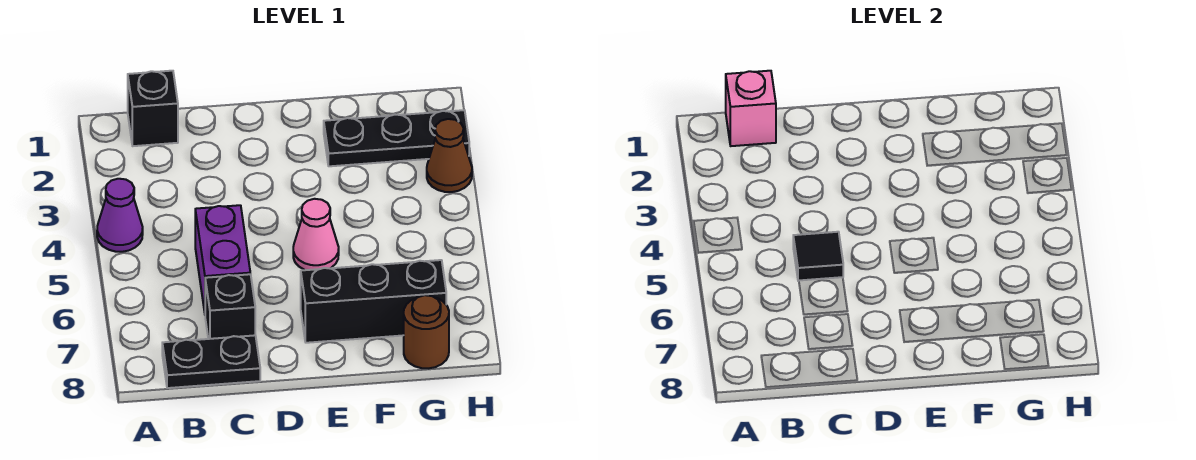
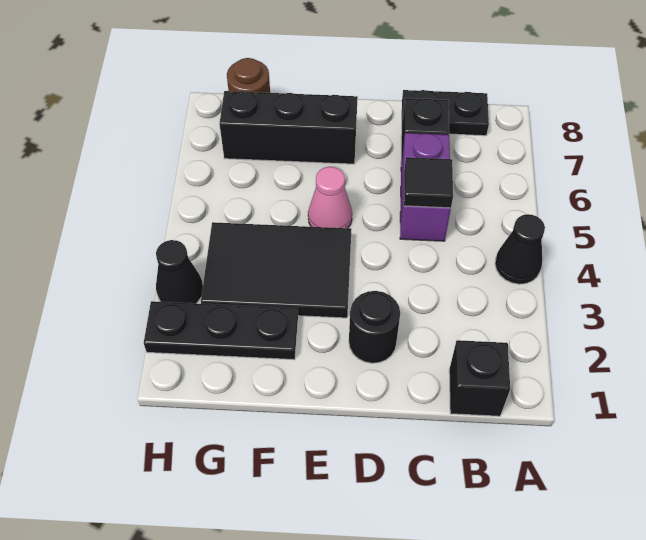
purple 1x1 cone [97,179,143,252] -> black 1x1 cone [495,214,545,284]
pink 1x1 brick [726,71,776,146] -> none
none -> black 1x1 round brick [349,291,400,363]
none -> black 2x3 tile [201,222,351,318]
brown 1x1 cone [427,119,472,192] -> black 1x1 cone [156,240,203,303]

